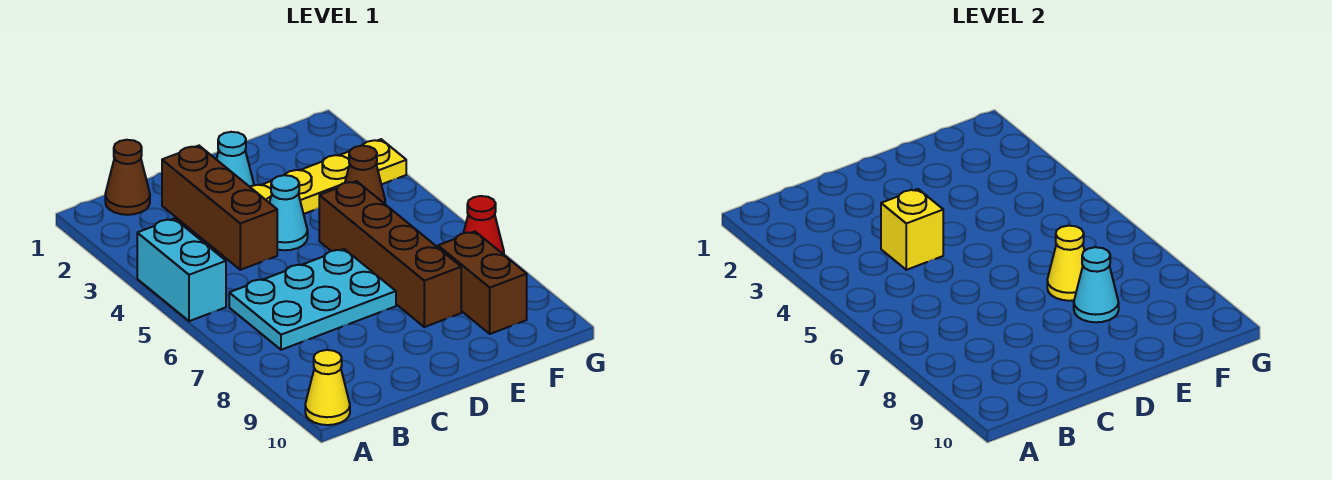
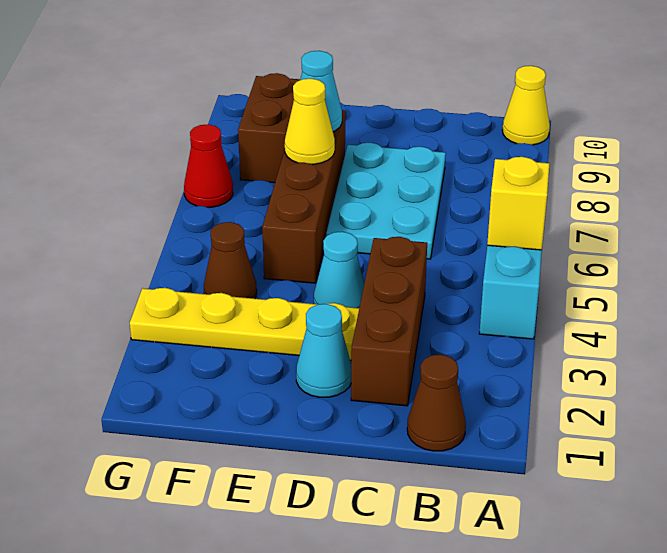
cyan 2x3 plate [229,249,396,350] -> cyan 2x3 plate turned to [326,143,446,259]
yellow 1x1 brick [881,189,943,270] -> yellow 1x1 brick moved to [487,157,549,250]

